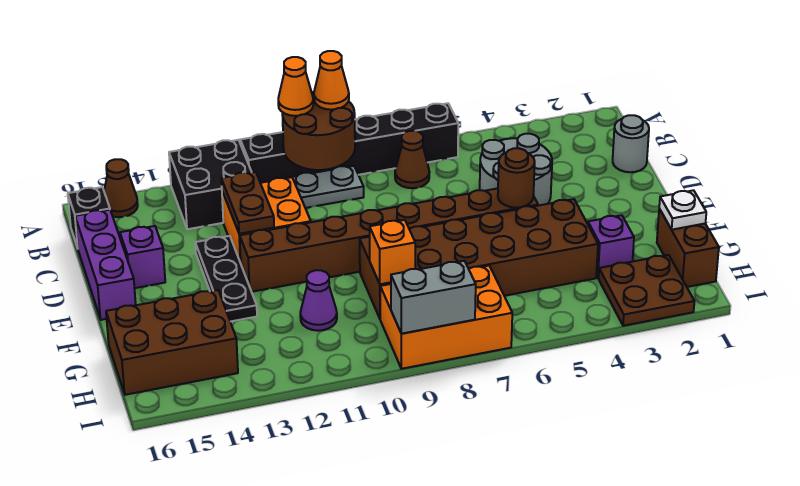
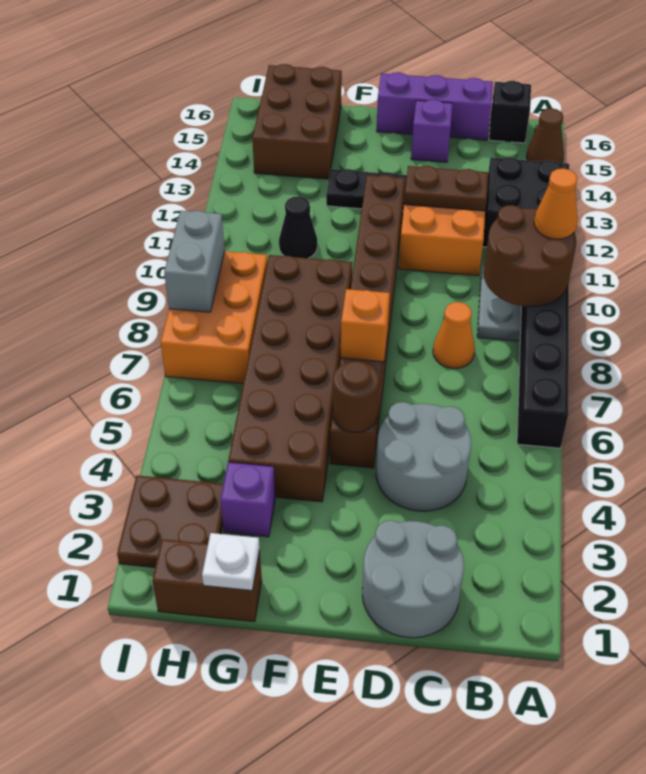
orange 1x1 cone [314,51,349,110] -> orange 1x1 cone moved to [433,302,475,368]
brown 1x1 cone [395,131,429,188] -> none
grey 1x1 round brick [613,115,649,172] -> grey 2x2 round brick [362,520,464,638]
orange 1x1 brick [370,220,415,284] -> orange 1x1 brick moved to [341,289,390,362]
purple 1x1 cone [300,270,337,331] -> black 1x1 cone [279,197,317,258]

